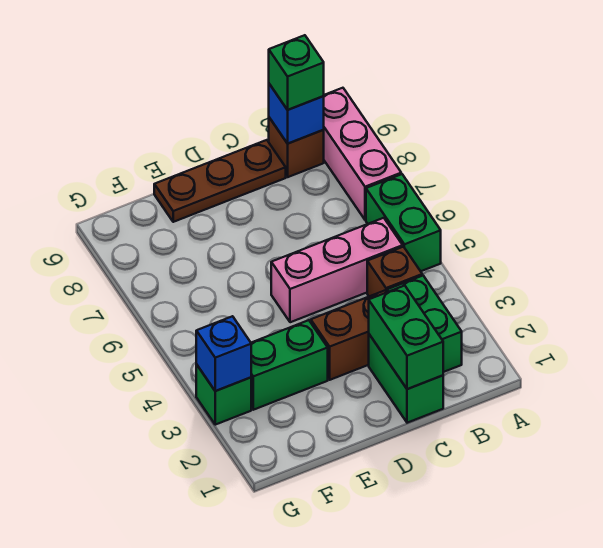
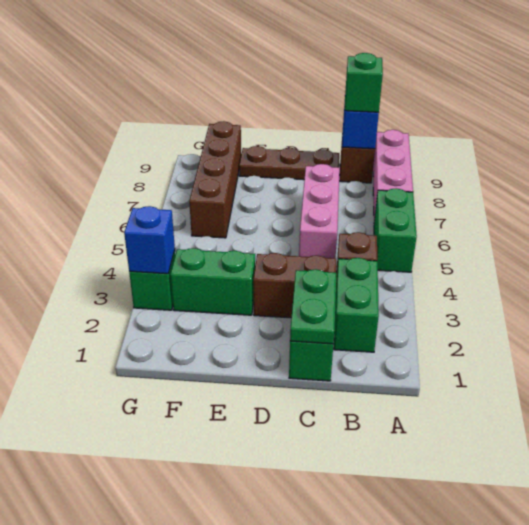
pink 1x3 brick [271,218,403,322] -> pink 1x3 brick turned to [299,164,340,258]
green 1x2 brick [369,286,443,389] -> green 1x2 plate [290,269,336,344]
none -> brown 1x4 brick [189,121,241,238]

